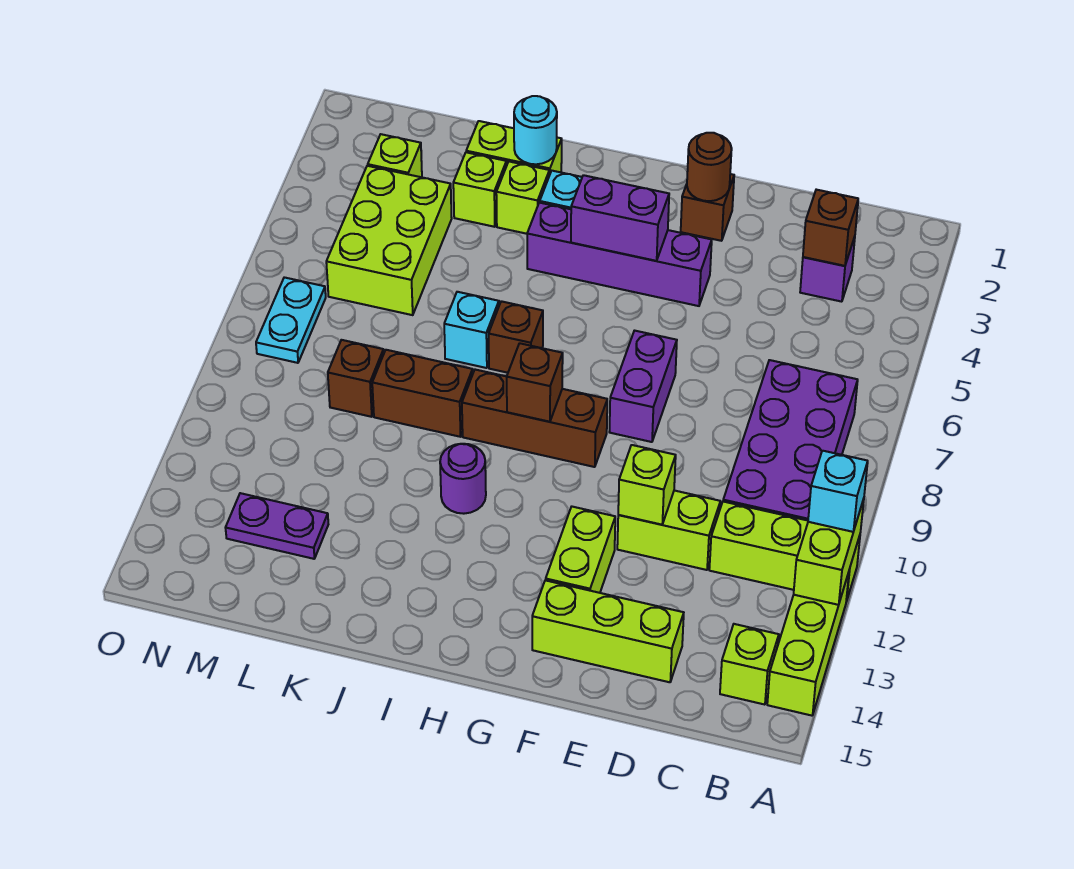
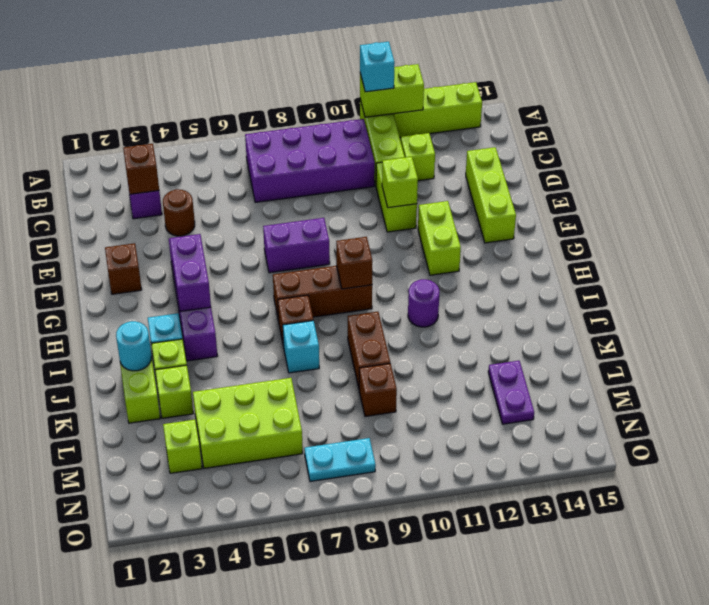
lime 1x1 brick [720,624,779,705] -> lime 1x1 brick moved to [401,133,435,181]
brown 1x1 round brick [687,133,732,201] -> brown 1x1 round brick moved to [163,189,195,236]
lime 1x2 brick [546,507,615,593] -> lime 1x2 brick turned to [418,201,461,275]
brown 1x3 brick [462,370,607,467] -> brown 1x3 brick turned to [273,266,372,320]

